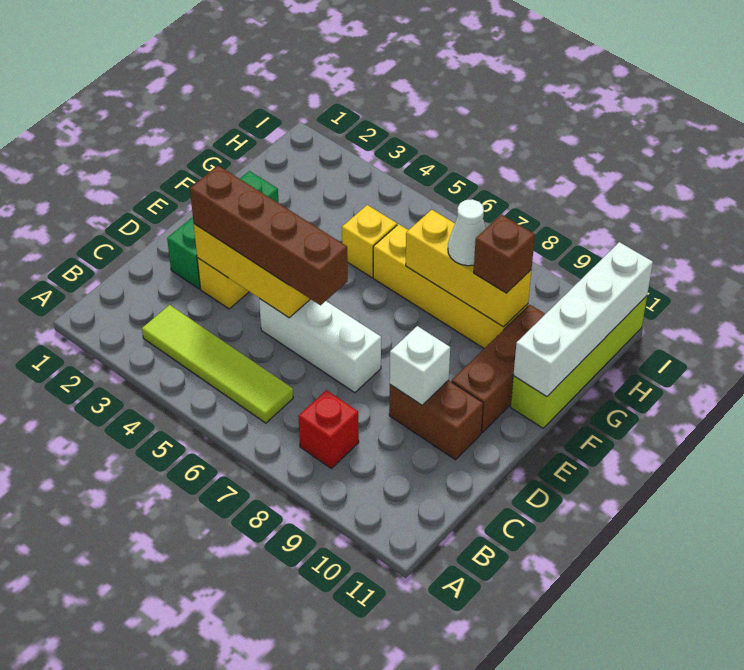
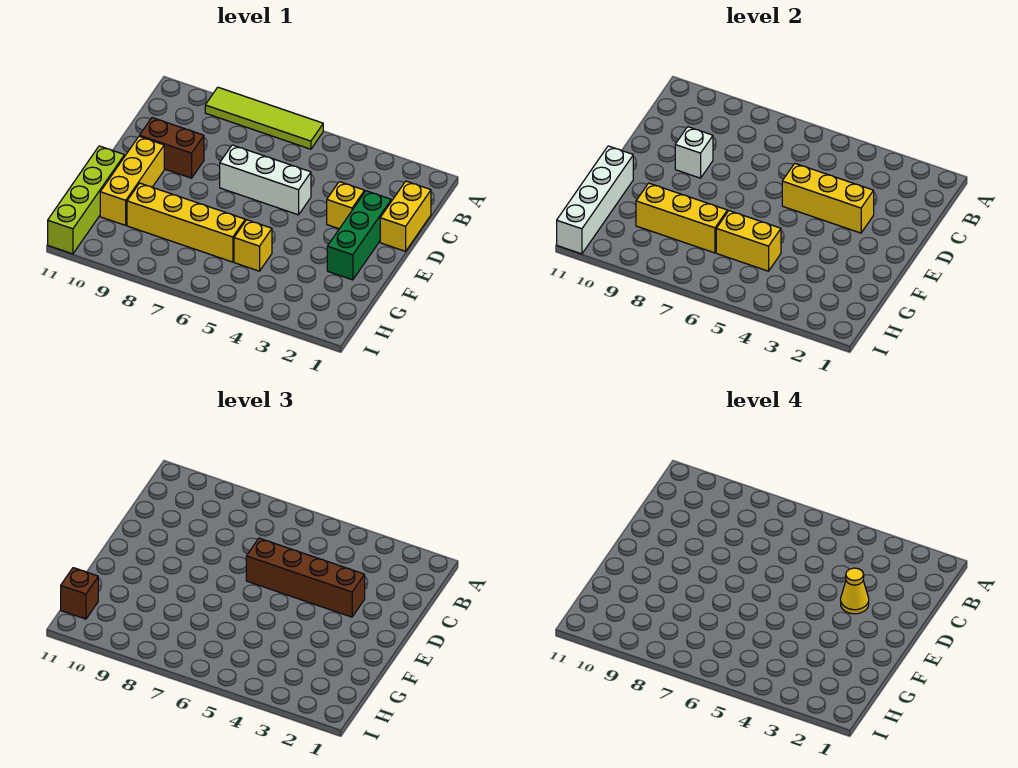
lime 1x4 tile [142,305,293,423] -> lime 1x4 tile moved to [205,87,323,149]
red 1x1 brick [298,390,359,468] -> none
none -> yellow 1x2 brick [380,181,431,251]
none -> yellow 1x1 cone [841,568,869,614]
brown 1x3 brick [452,305,545,432] -> yellow 1x3 brick [100,136,164,225]
none -> yellow 1x2 brick [716,211,781,271]
white 1x1 cone [448,200,485,266] -> none
brown 1x1 brick [474,215,535,293] -> brown 1x1 brick moved to [61,568,98,619]

